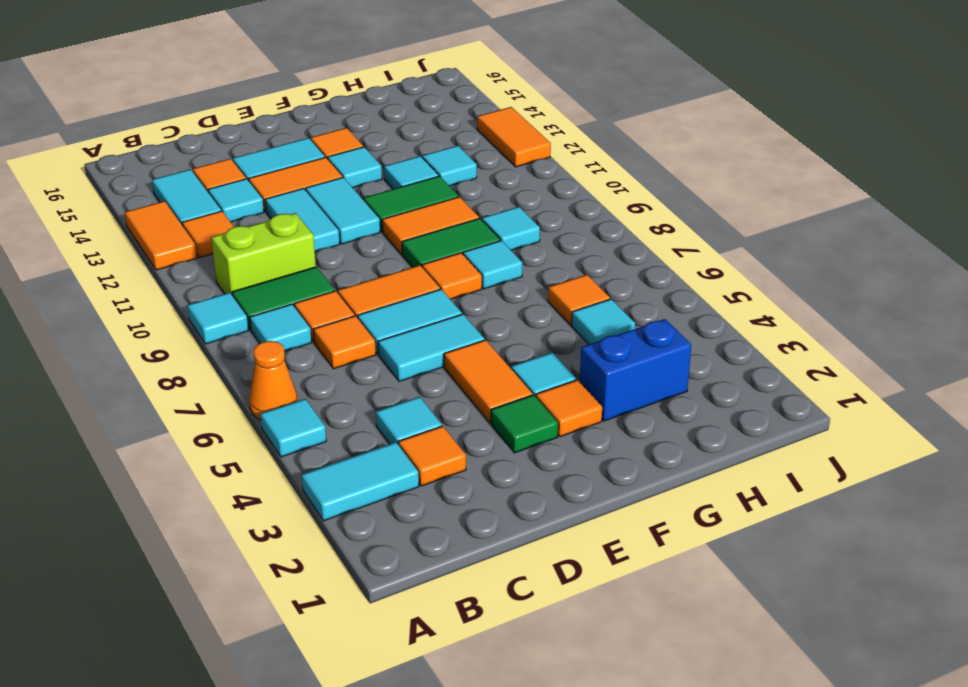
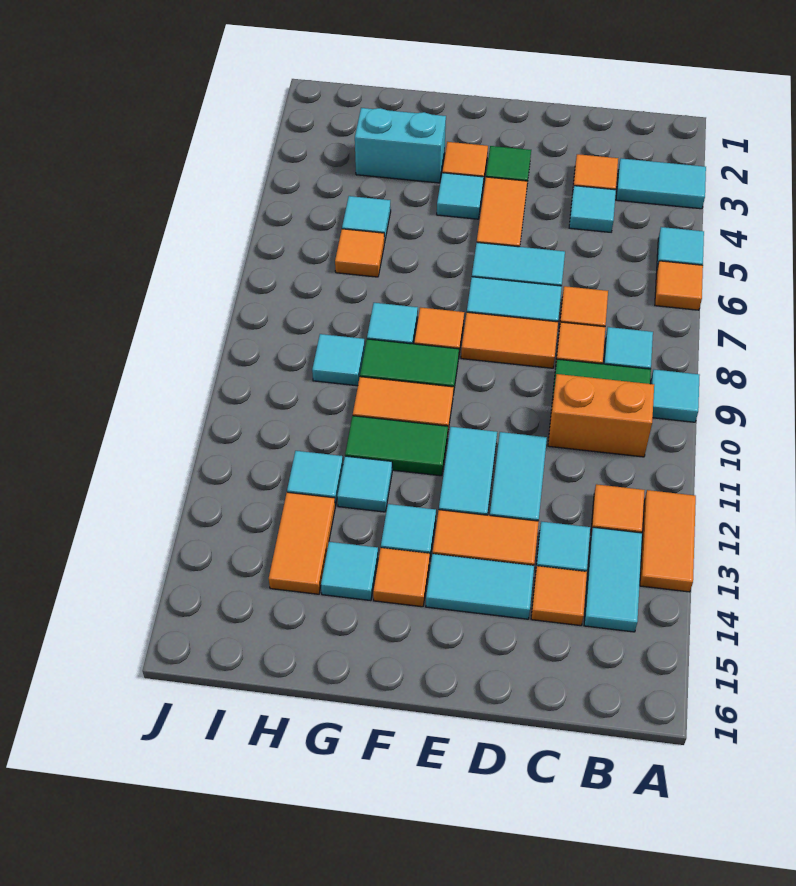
orange 1x1 cone [249,341,298,420] -> orange 1x1 tile [655,261,703,310]
lime 1x2 brick [211,213,316,295] -> orange 1x2 brick [548,374,654,457]
blue 1x2 brick [580,319,691,421] -> cyan 1x2 brick [355,108,446,183]
none -> cyan 1x1 tile [321,542,378,601]
orange 1x2 tile [477,107,551,167] -> orange 1x2 tile moved to [269,492,335,594]

